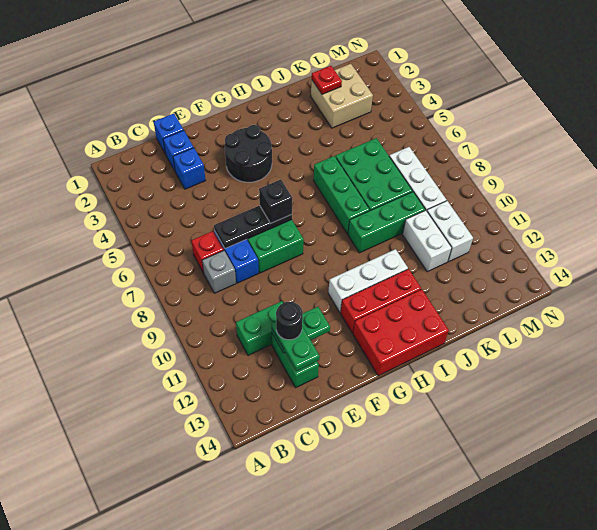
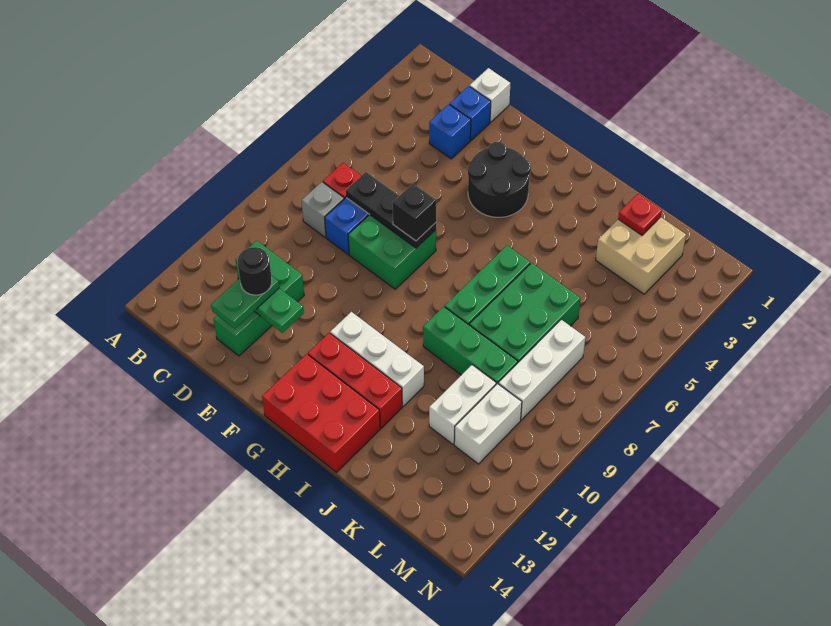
blue 1x1 brick [154,114,183,154] -> white 1x1 brick [470,68,510,122]

